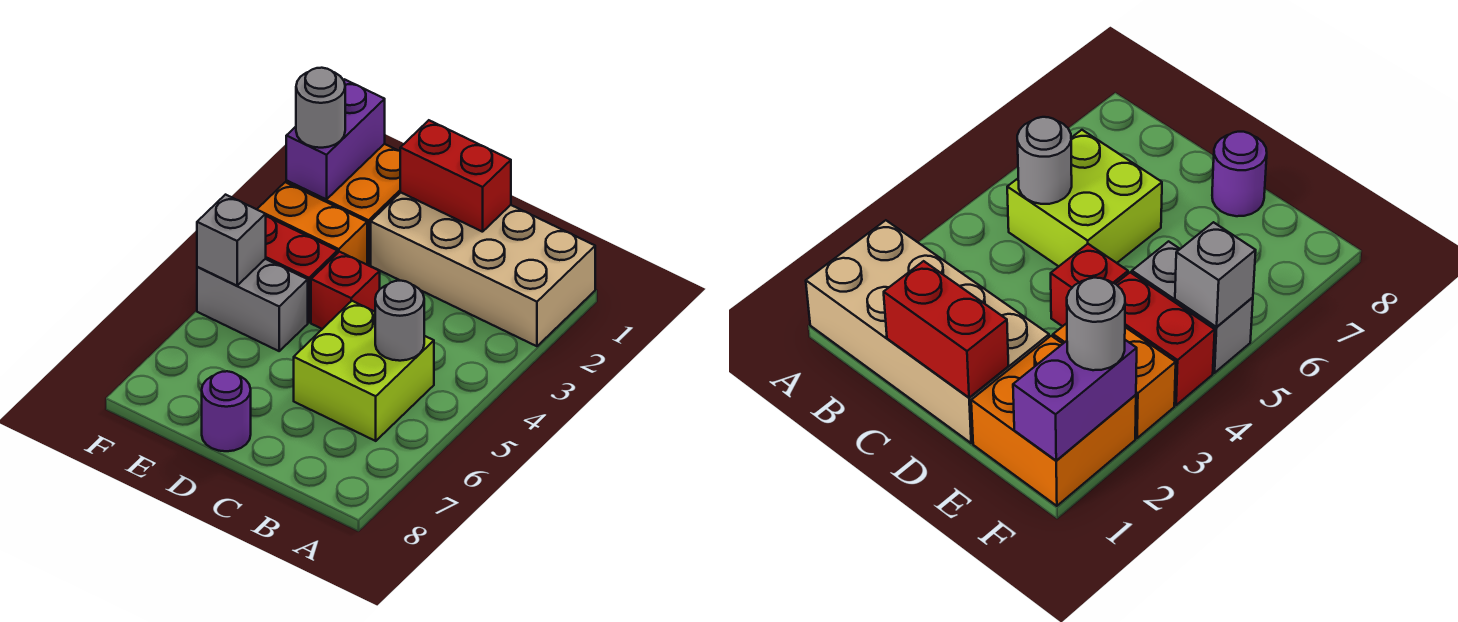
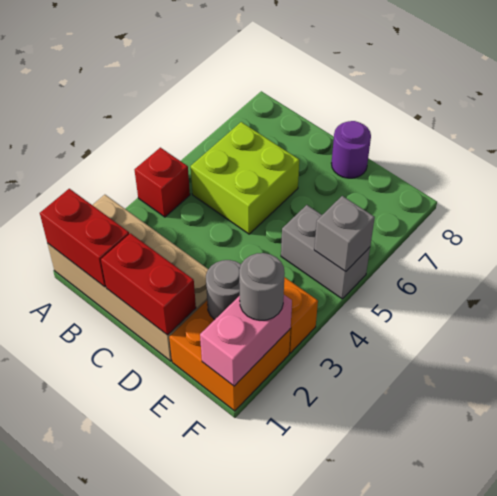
grey 1x1 round brick [375,281,424,361] -> grey 1x1 round brick moved to [206,260,241,320]
red 1x1 brick [311,252,380,329] -> red 1x1 brick moved to [135,148,190,217]
red 1x2 brick [266,216,337,322] -> red 1x2 brick moved to [40,189,129,287]
purple 1x2 brick [286,79,385,199] -> pink 1x2 brick [200,295,292,386]

